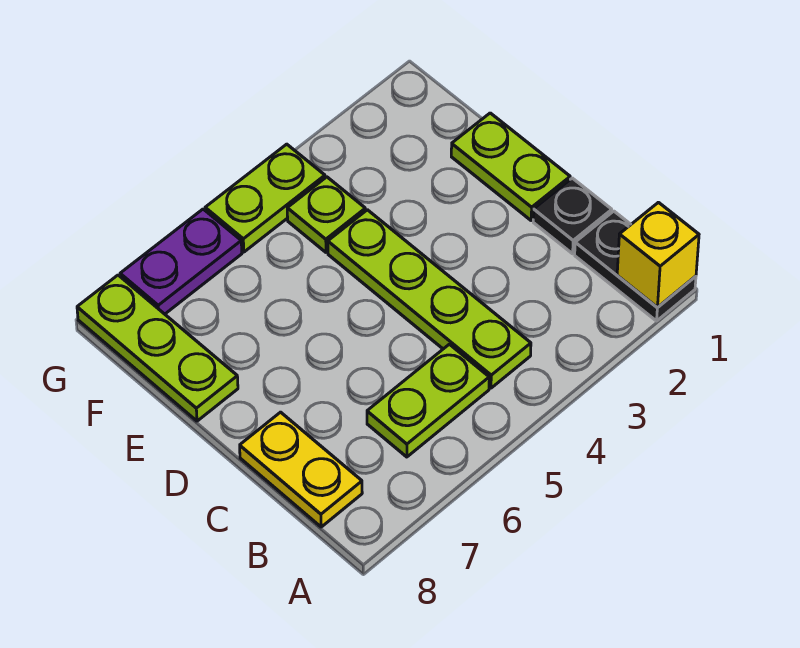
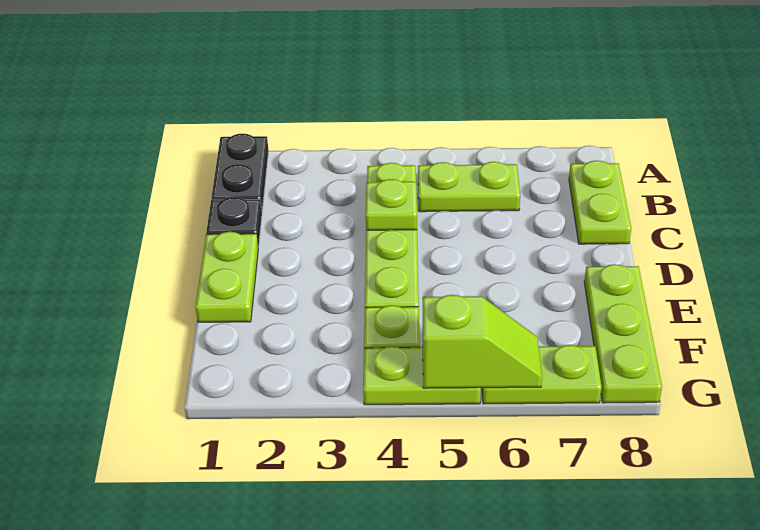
yellow 1x1 brick [617,202,699,308] -> none
yellow 1x2 plate [240,412,362,527] -> lime 1x2 plate [569,161,631,244]
none -> lime 1x1 plate [366,179,417,230]
none -> lime 1x2 slope [422,295,542,388]
purple 1x2 plate [120,209,242,314] -> lime 1x2 plate [482,345,602,404]

